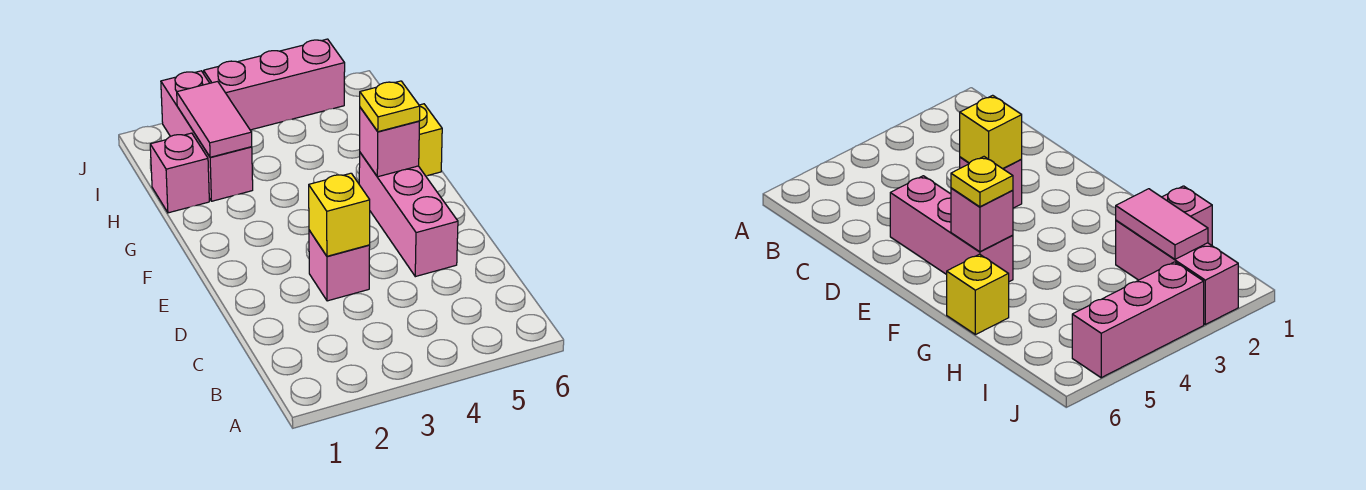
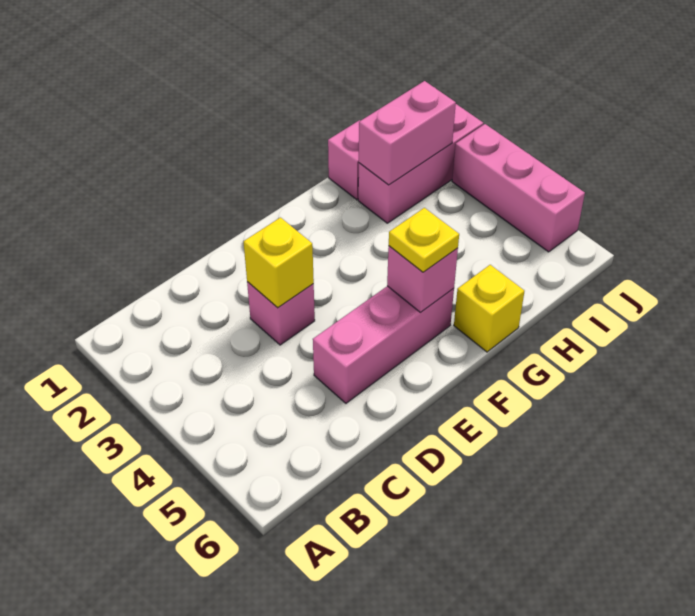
pink 1x2 tile [177,81,252,157] -> pink 1x2 brick [359,81,456,185]

